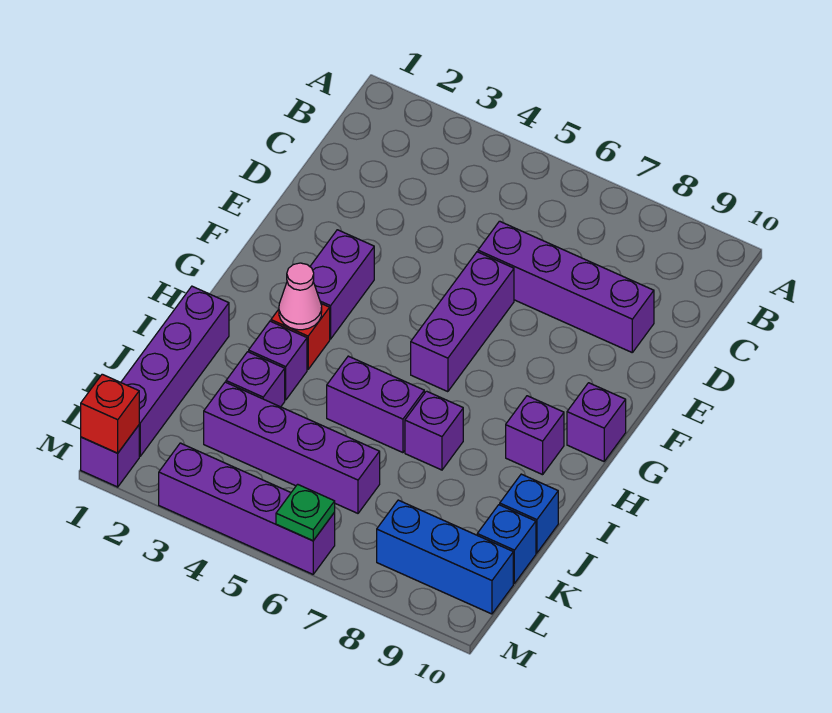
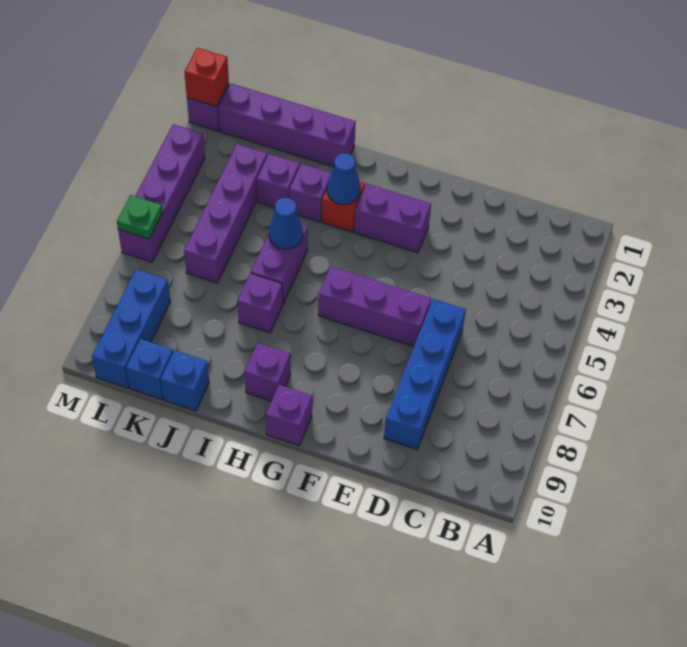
purple 1x4 brick [478,221,654,352] -> blue 1x4 brick [384,299,466,450]
pink 1x1 cone [279,263,322,330] -> blue 1x1 cone [327,153,361,205]
none -> blue 1x1 cone [269,198,303,249]

